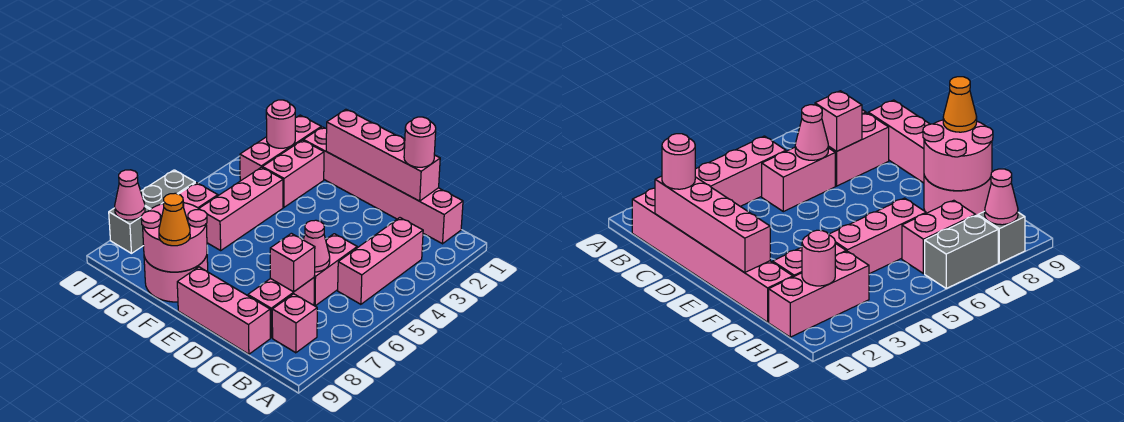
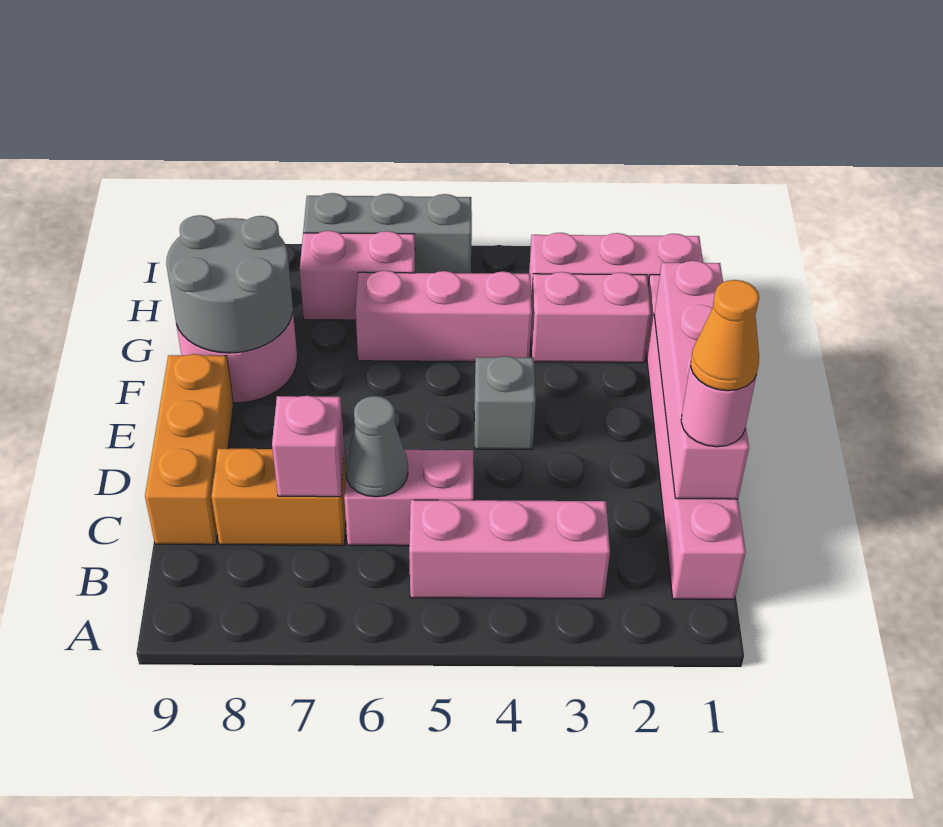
pink 1x1 brick [272,294,317,353] -> none
pink 1x1 cone [303,220,330,272] -> grey 1x1 cone [345,396,408,497]
pink 1x2 brick [248,278,314,338] -> orange 1x2 brick [211,448,346,545]
pink 1x3 brick [177,267,270,354] -> orange 1x3 brick [145,354,234,545]
pink 2x2 round brick [141,203,207,272] -> grey 2x2 round brick [166,215,293,353]
orange 1x1 cone [159,193,190,246] -> orange 1x1 cone moved to [690,280,759,391]
pink 1x1 round brick [266,100,295,148] -> none
grey 1x2 brick [141,170,195,209] -> grey 1x3 brick [303,193,472,273]
grey 1x1 brick [109,207,150,253] -> grey 1x1 brick moved to [474,356,536,449]
pink 1x1 cone [115,170,145,220] -> none

